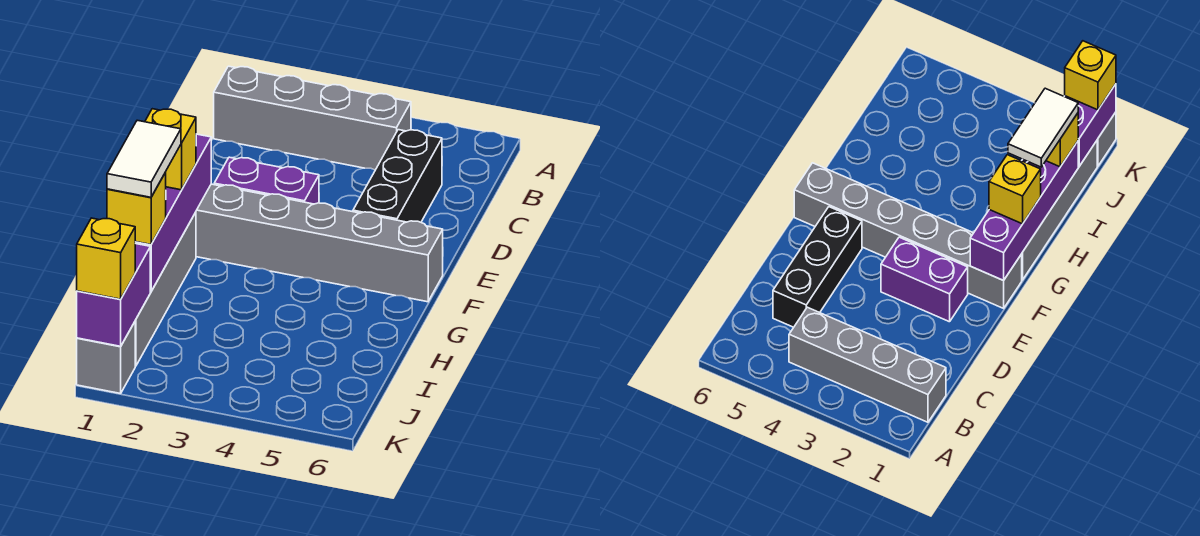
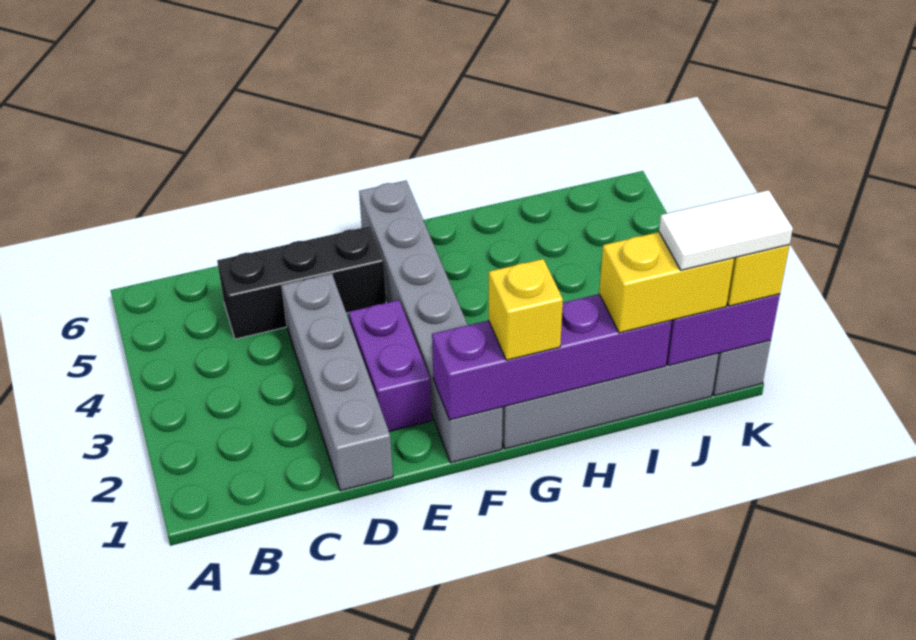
grey 1x4 brick [214,66,411,170] -> grey 1x4 brick moved to [282,274,393,491]
white 1x2 tile [107,120,181,197] -> white 1x2 tile moved to [659,190,793,270]
yellow 1x1 brick [107,173,166,245] -> yellow 1x2 brick [599,232,734,333]

